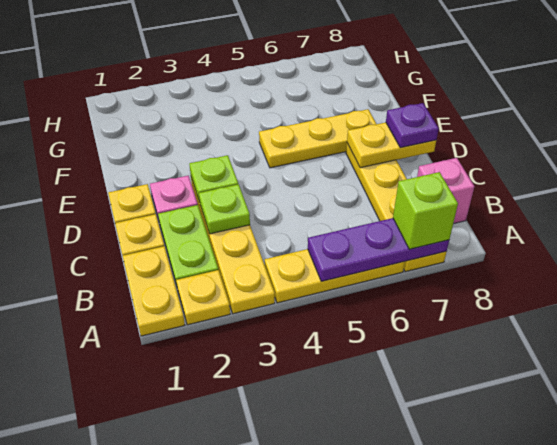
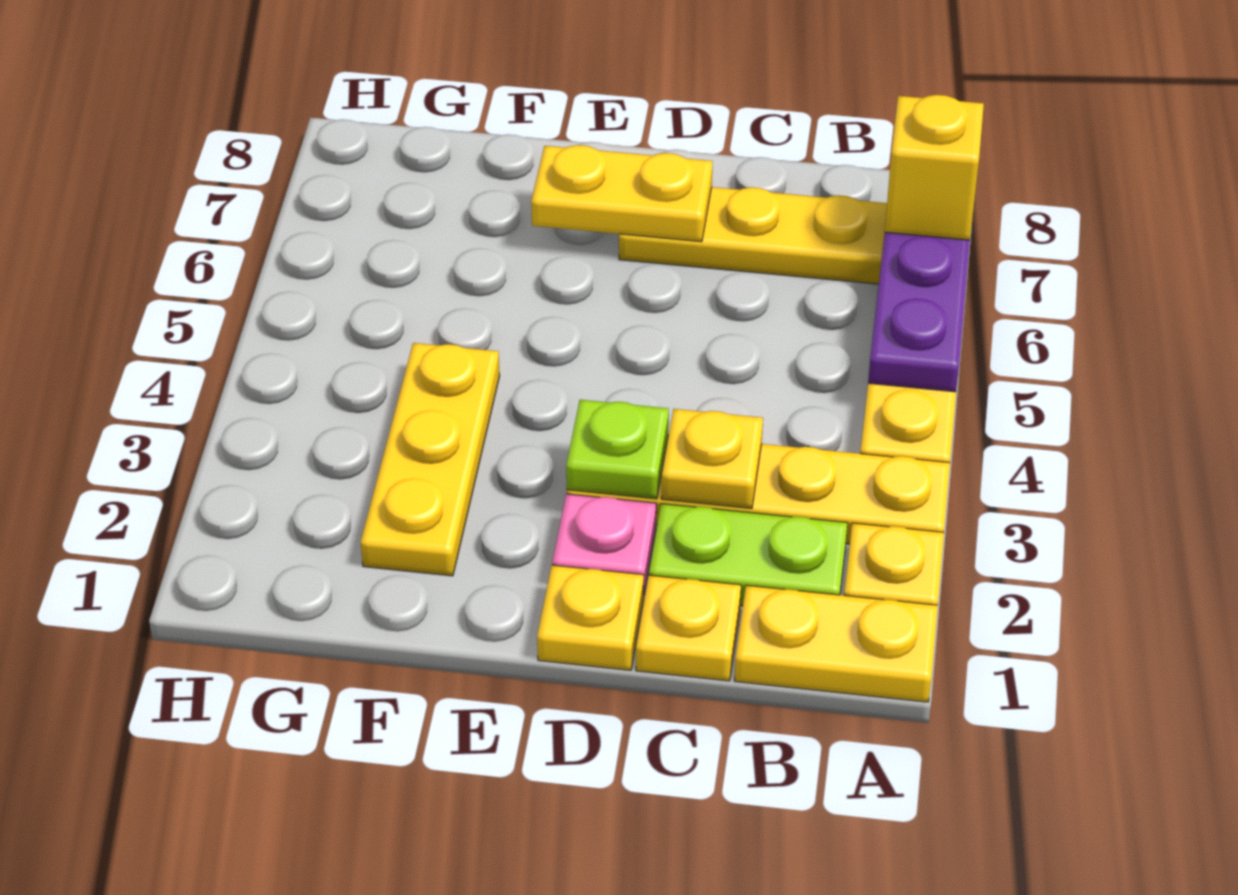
lime 1x1 brick [393,172,458,249] -> yellow 1x1 brick [885,95,984,240]
pink 1x1 brick [417,158,474,224] -> none
lime 1x1 plate [199,184,250,234] -> yellow 1x1 plate [661,409,763,509]
yellow 1x2 plate [347,122,436,168] -> yellow 1x2 plate turned to [531,145,713,242]
purple 1x1 plate [386,103,439,148] -> none
yellow 1x3 plate [259,109,376,168] -> yellow 1x3 plate moved to [361,343,500,576]

